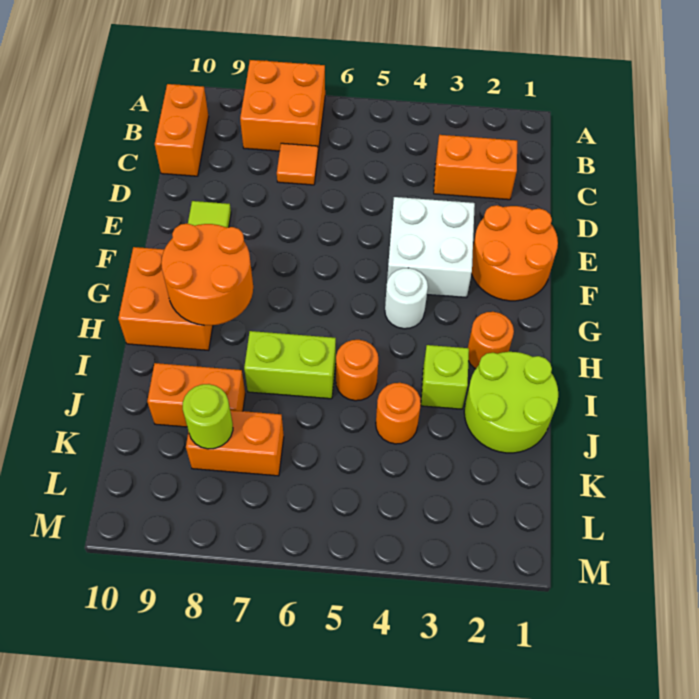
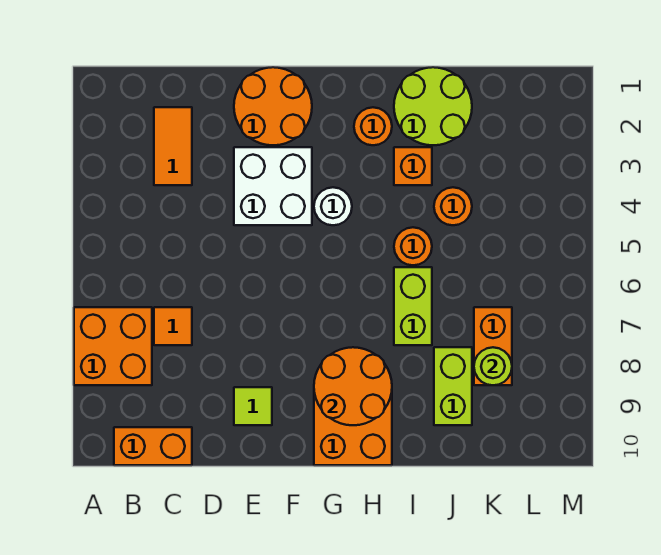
orange 1x2 brick [434,135,517,200] -> orange 1x2 tile [154,107,192,185]
lime 1x1 brick [421,345,469,409] -> orange 1x1 brick [394,147,432,185]
orange 1x2 brick [147,363,245,427] -> lime 1x2 brick [434,347,472,425]

